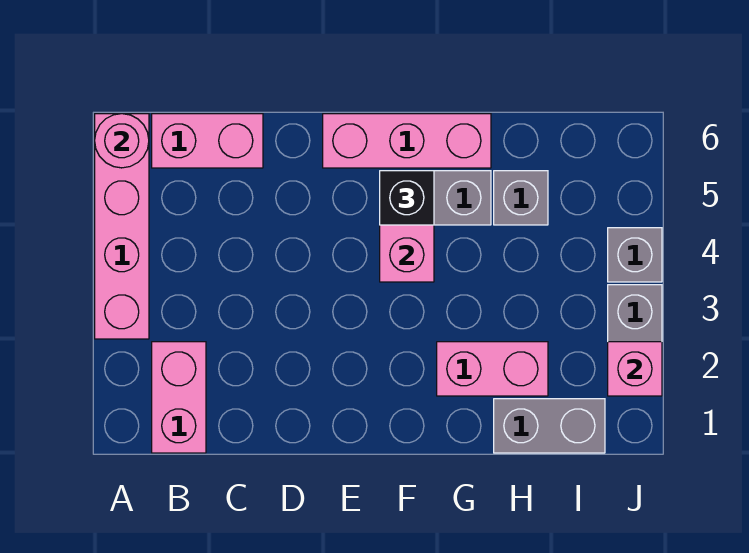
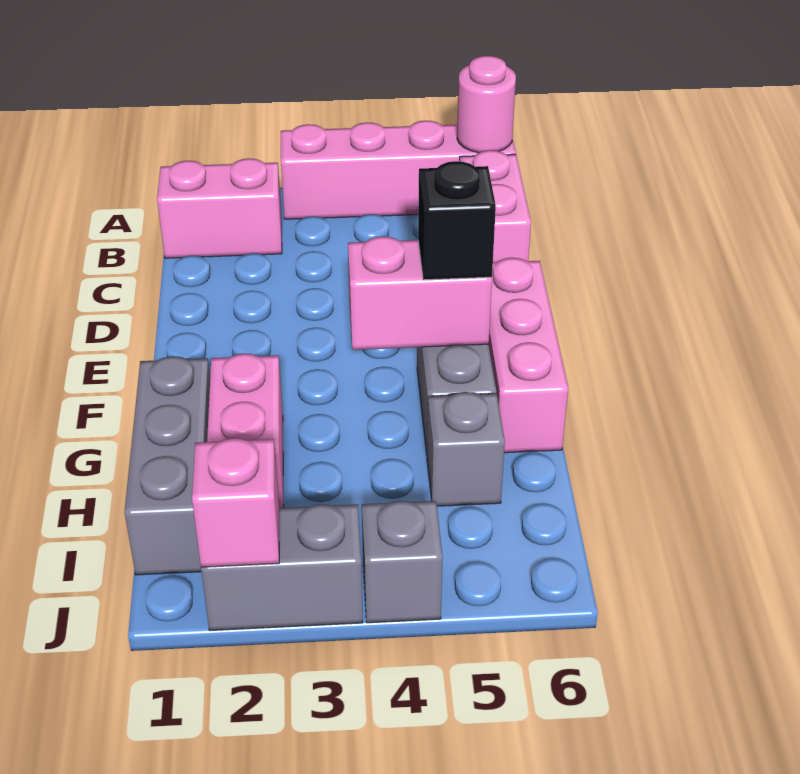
grey 1x2 brick [494,399,605,453] -> grey 1x3 brick [125,356,210,575]

